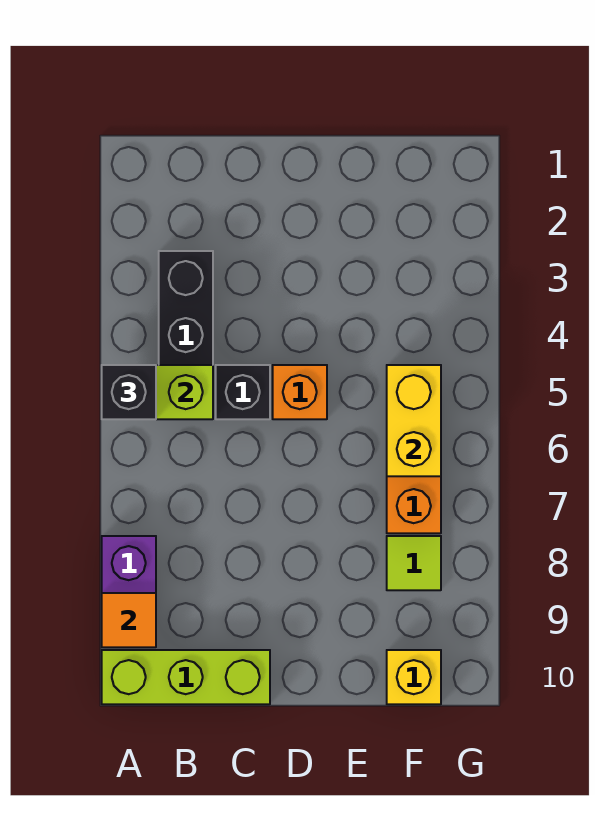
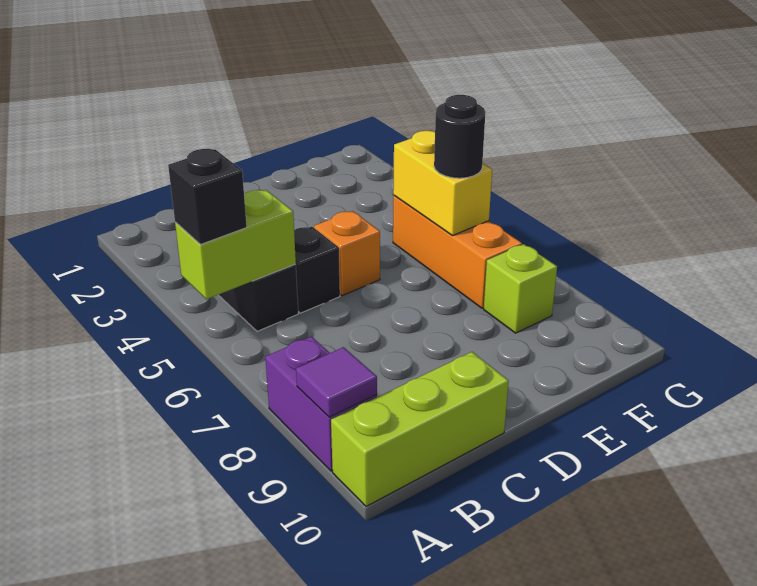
orange 1x1 tile [102,593,156,647] -> purple 1x1 tile [296,347,377,417]
none -> black 1x1 round brick [434,95,485,178]
lime 1x1 tile [387,536,441,590] -> lime 1x1 brick [484,244,557,333]
yellow 1x1 brick [387,650,441,704] -> none

